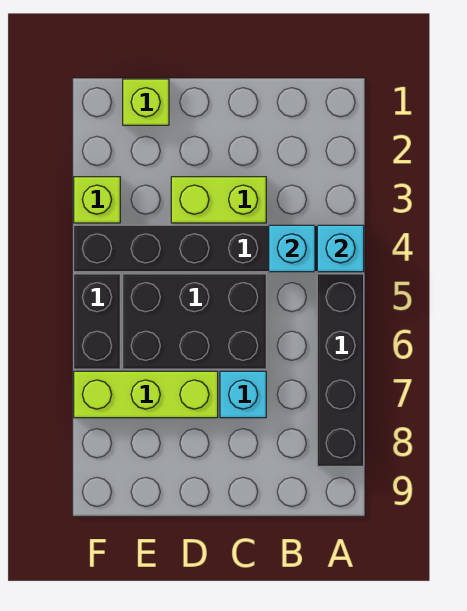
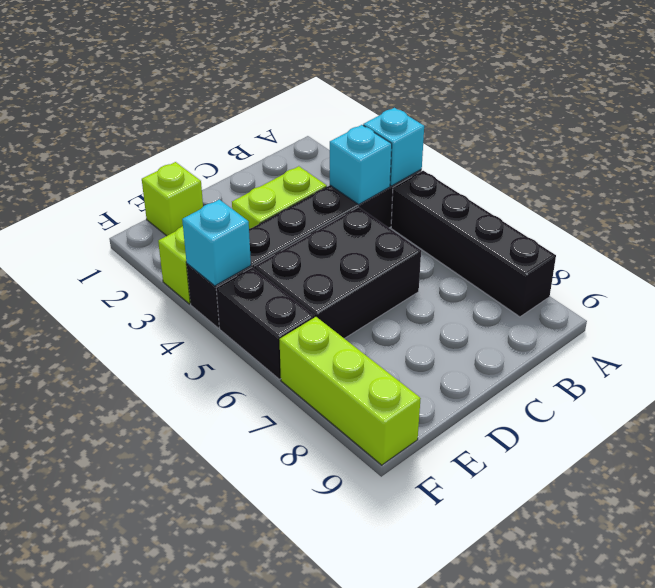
cyan 1x1 brick [220,371,266,418] -> cyan 1x1 brick moved to [182,200,251,286]
lime 1x3 brick [74,371,218,418] -> lime 1x3 brick turned to [279,317,421,465]

